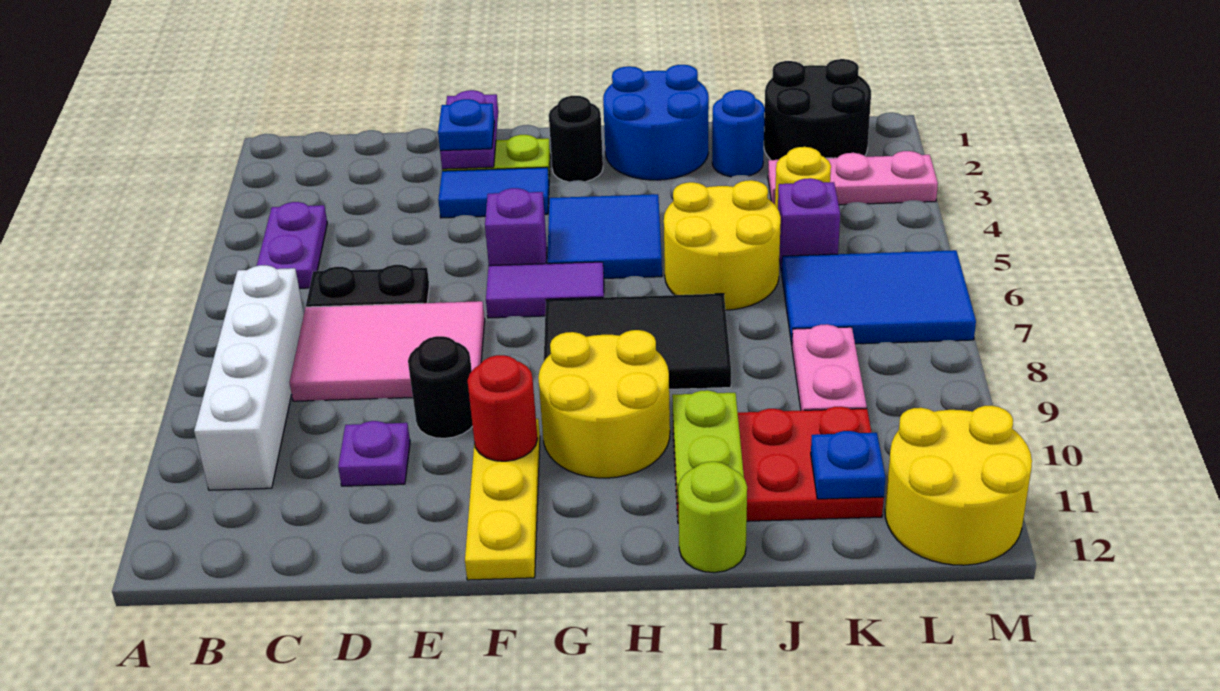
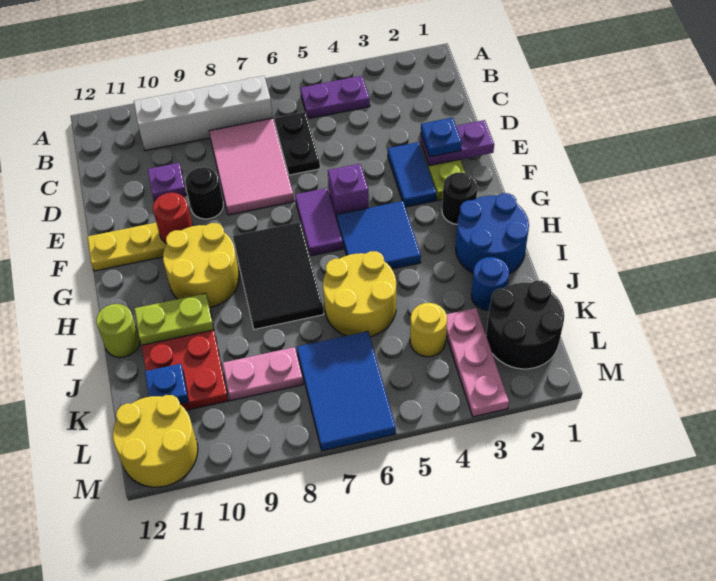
purple 1x1 brick [778,178,840,272] -> none

